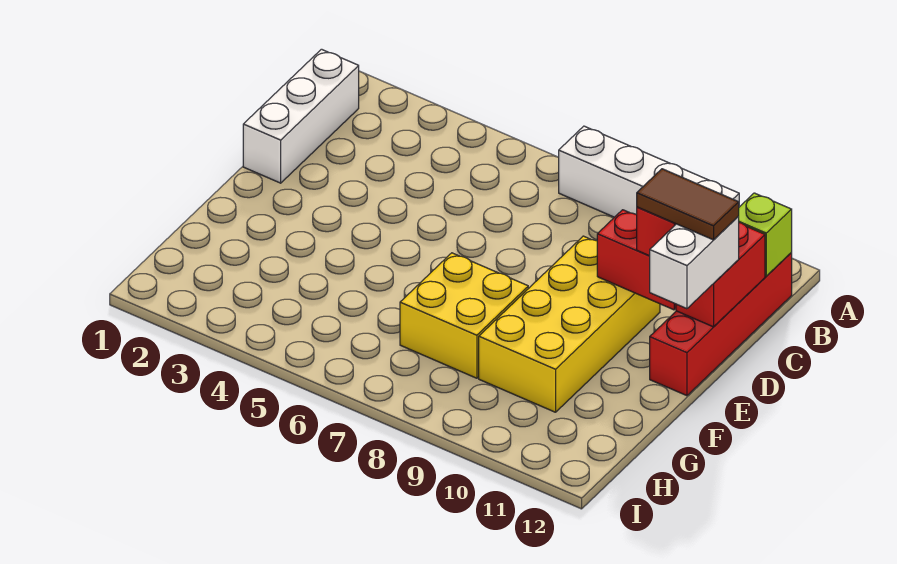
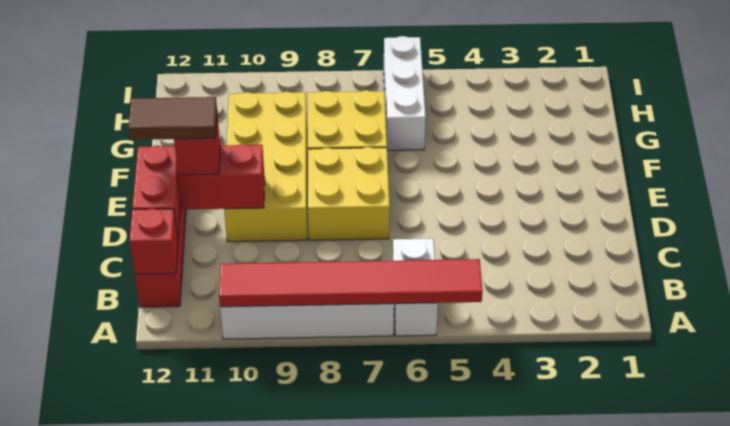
none -> red 1x6 tile [219,259,483,307]
white 1x3 brick [243,49,359,183] -> white 1x3 brick moved to [384,36,426,150]
lime 1x1 brick [738,193,792,276] -> red 1x1 brick [130,209,178,275]
none -> yellow 2x2 brick [308,147,390,240]
white 1x2 brick [650,217,739,309] -> white 1x2 brick moved to [393,239,438,336]

